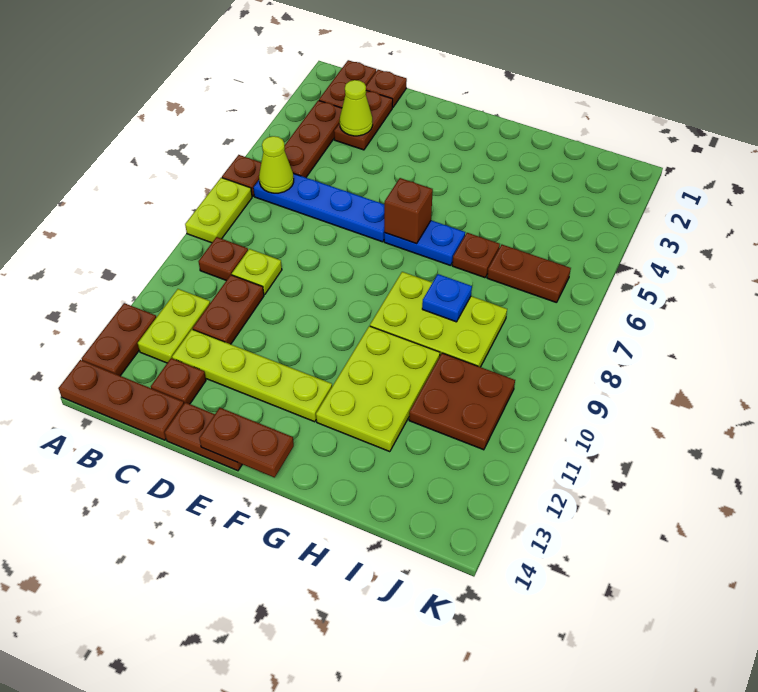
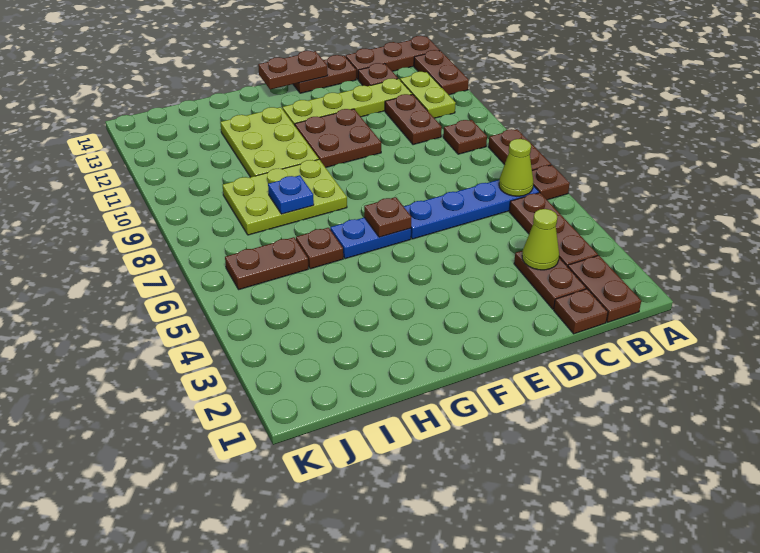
lime 1x2 plate [185,178,252,243] -> brown 1x2 plate [488,129,551,170]
lime 1x1 plate [232,249,282,295] -> none
brown 1x1 brick [384,178,433,244] -> brown 1x1 plate [364,197,411,237]
brown 2x2 plate [409,353,515,450] -> brown 2x2 plate moved to [295,109,381,168]

